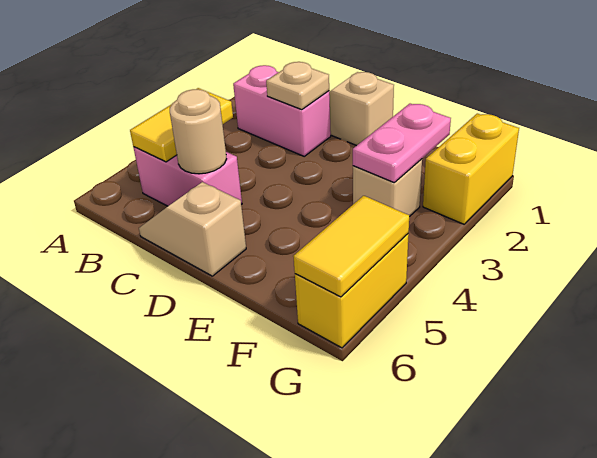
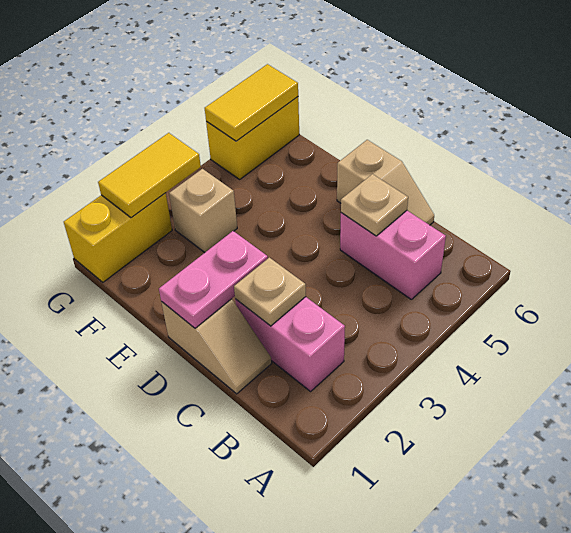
yellow 1x2 tile [130,88,233,162] -> yellow 1x2 tile moved to [98,133,201,218]
tan 1x1 round brick [170,89,226,174] -> tan 1x1 plate [341,174,408,236]
pink 1x2 plate [353,104,451,182] -> pink 1x2 plate moved to [159,231,268,328]

